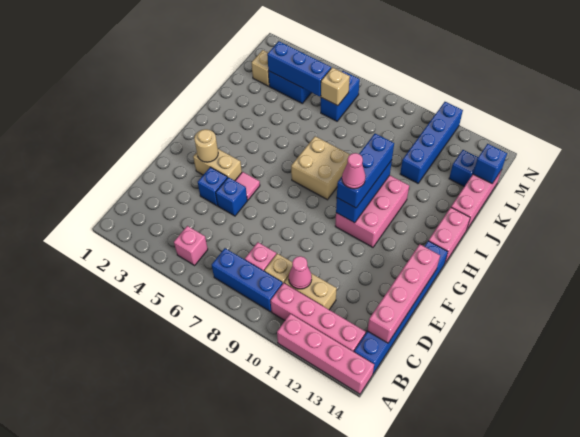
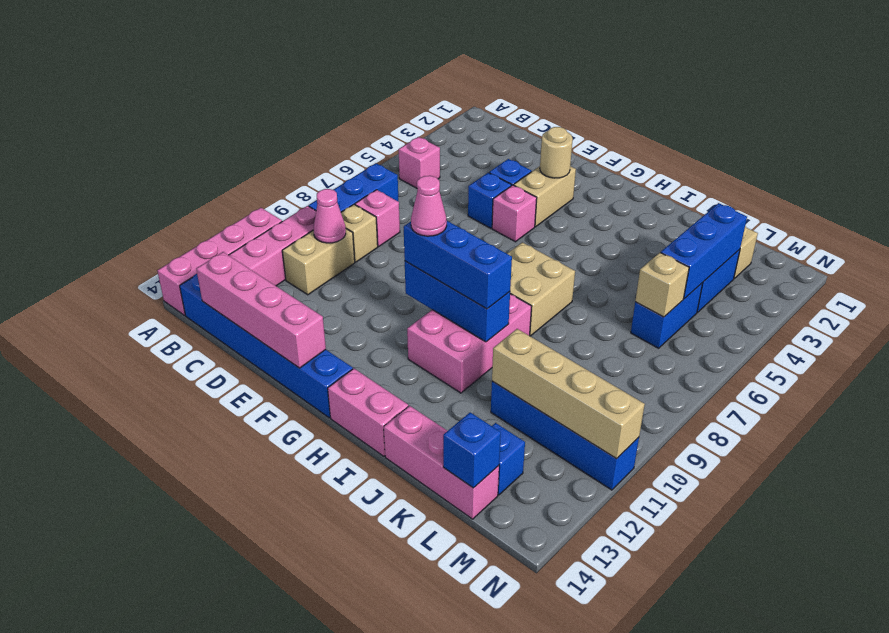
pink 1x1 tile [235,172,260,200] -> pink 1x1 brick [492,185,537,242]
pink 2x3 brick [335,175,409,247] -> pink 2x3 brick turned to [407,294,532,393]
none -> tan 1x4 brick [492,329,645,458]
blue 1x2 brick [321,71,360,121] -> blue 1x2 brick turned to [631,283,703,348]

